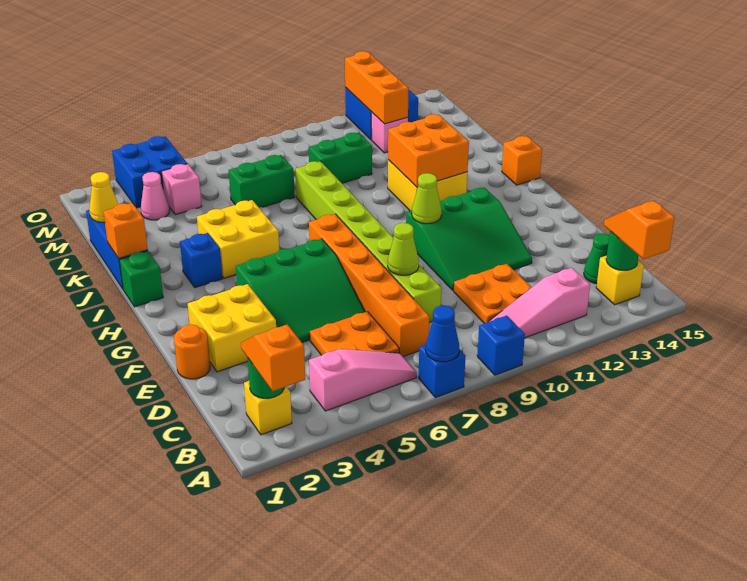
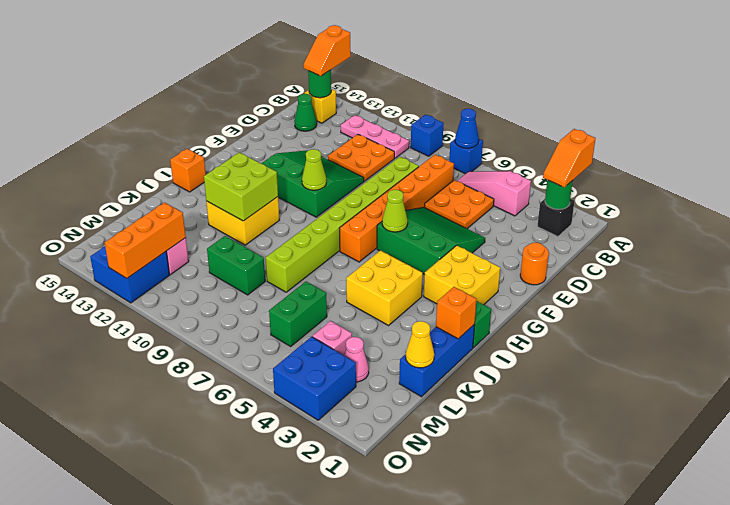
yellow 1x1 brick [244,381,292,435] -> black 1x1 brick [537,199,574,237]
pink 1x3 slope [489,268,590,338] -> pink 1x3 plate [341,115,409,158]
yellow 2x2 brick [188,284,276,372] -> yellow 2x2 brick moved to [424,245,500,305]
lime 1x1 cone [388,223,419,275] -> lime 1x1 cone moved to [382,190,408,232]
blue 1x1 brick [180,233,223,288] -> none
orange 2x2 brick [388,114,469,187] -> lime 2x2 brick [204,152,278,221]
green 1x2 brick [229,155,295,208] -> green 1x2 brick turned to [269,282,327,346]

